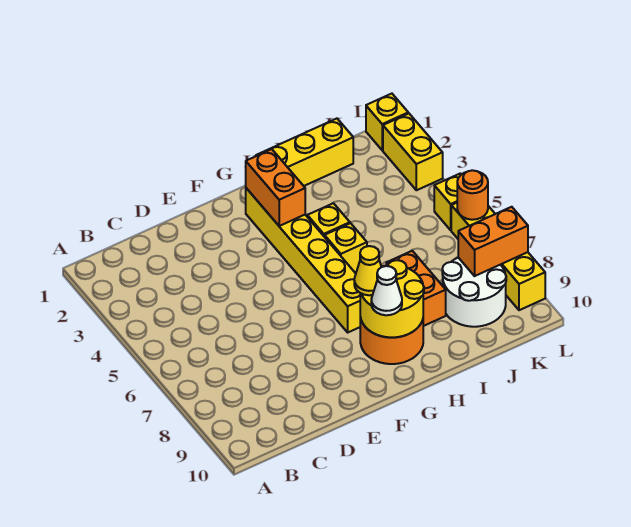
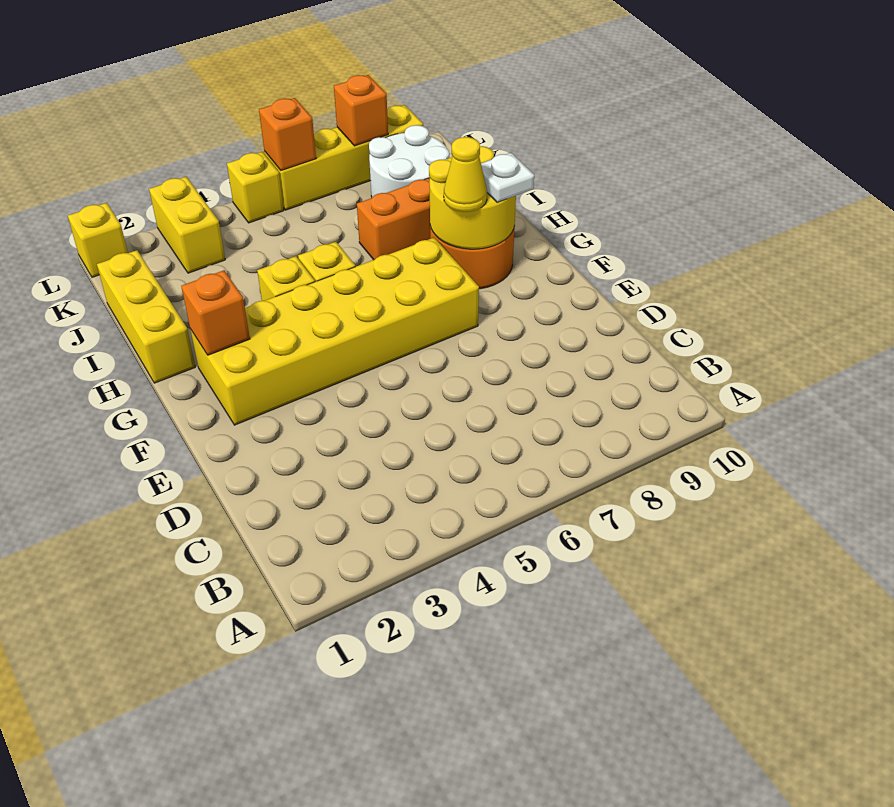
yellow 1x6 brick [246,188,360,332] -> yellow 2x6 brick [190,237,479,425]
orange 1x2 brick [246,149,305,226] -> orange 1x1 brick [181,270,250,355]
white 1x1 cone [371,266,402,315] -> white 1x1 plate [481,153,534,203]
orange 1x2 brick [458,207,528,276] -> orange 1x1 brick [334,75,388,146]
yellow 1x2 brick [383,113,443,190] -> yellow 1x2 brick turned to [149,177,225,273]
orange 1x1 round brick [457,170,488,220] -> orange 1x1 brick [259,98,316,170]

